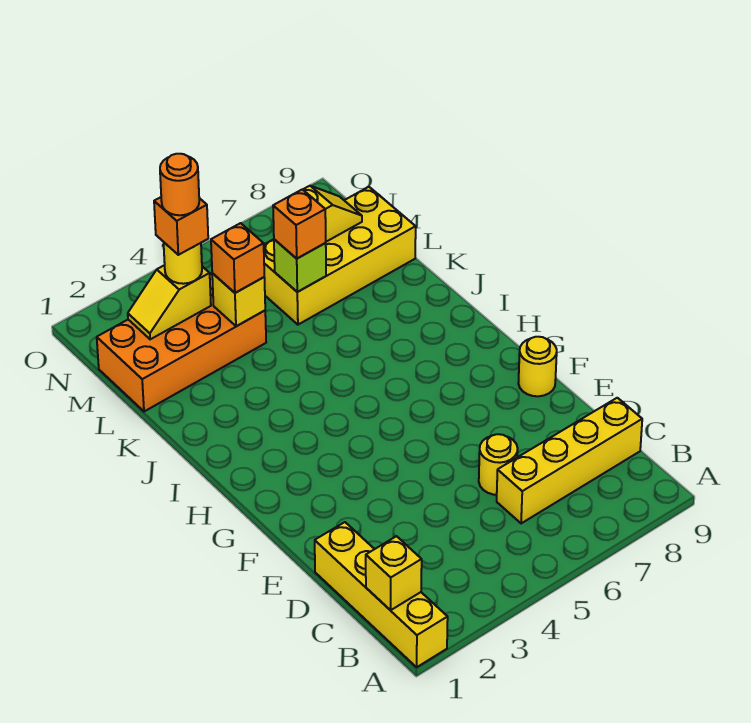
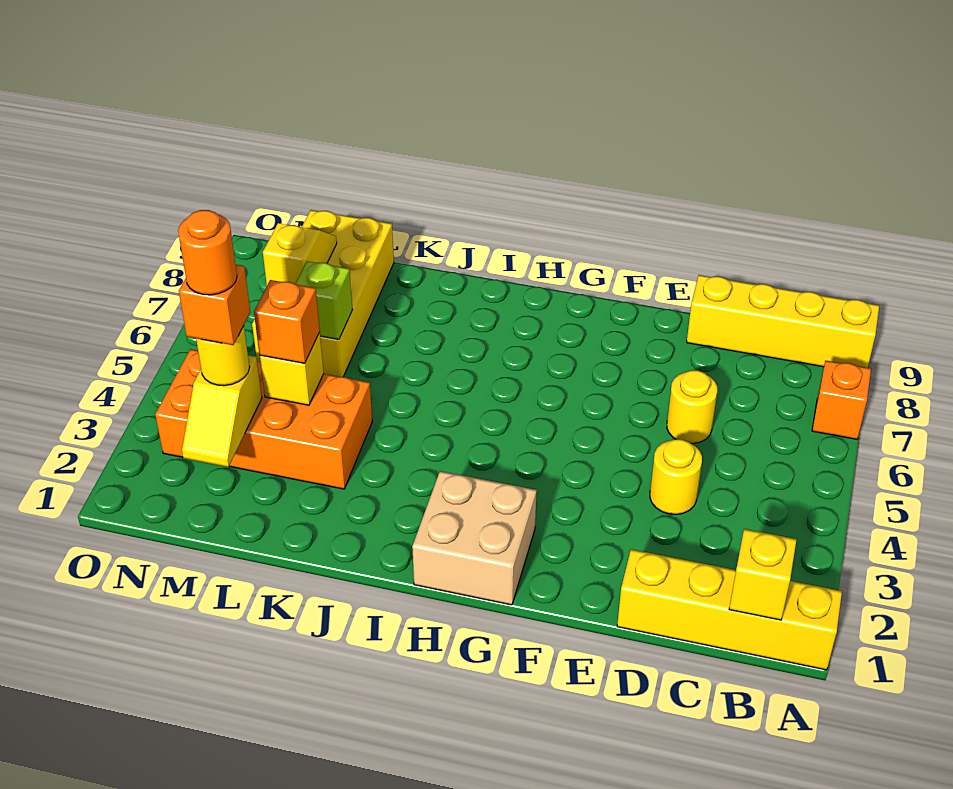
yellow 1x4 brick [497,398,642,523] -> yellow 1x4 brick turned to [687,275,879,368]
yellow 1x1 round brick [518,337,557,396] -> yellow 1x1 round brick moved to [650,439,702,515]
none -> tan 2x2 brick [412,471,537,605]
orange 2x4 brick [97,273,266,412] -> orange 2x4 brick turned to [155,349,372,489]
orange 1x1 brick [273,189,326,259] -> orange 1x1 brick moved to [812,361,871,439]

